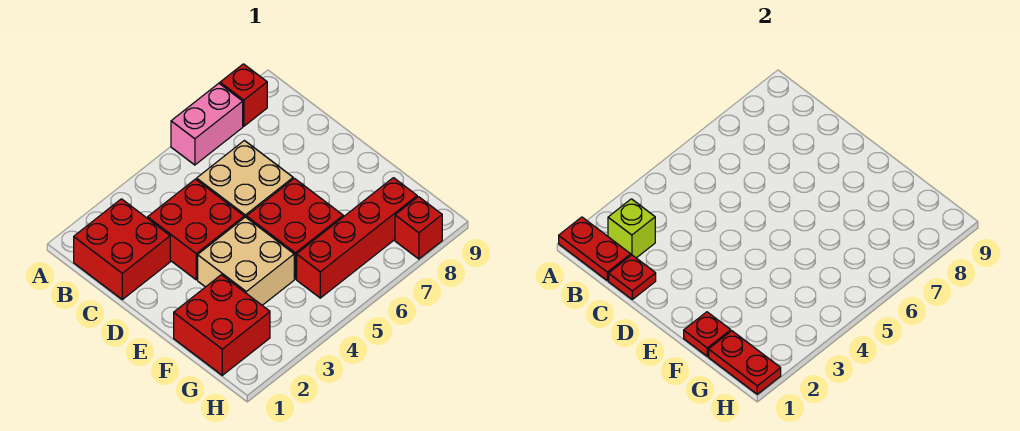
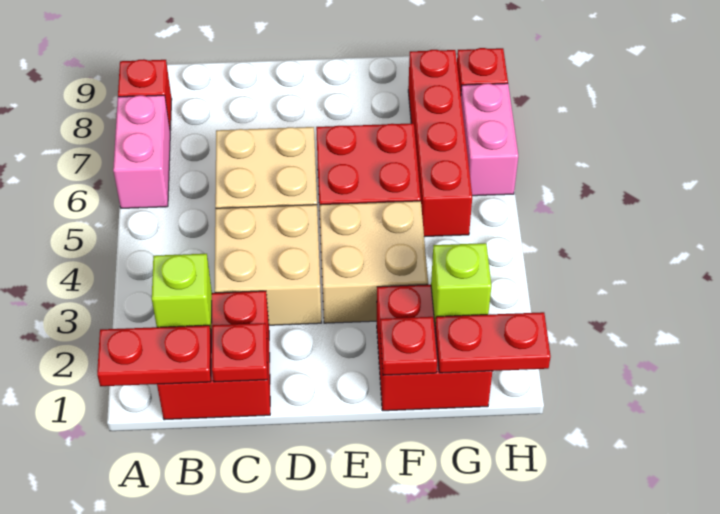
red 2x2 brick [148,179,244,280] -> tan 2x2 brick [215,205,321,325]
none -> lime 1x1 brick [431,243,492,323]
none -> pink 1x2 brick [461,83,518,196]

